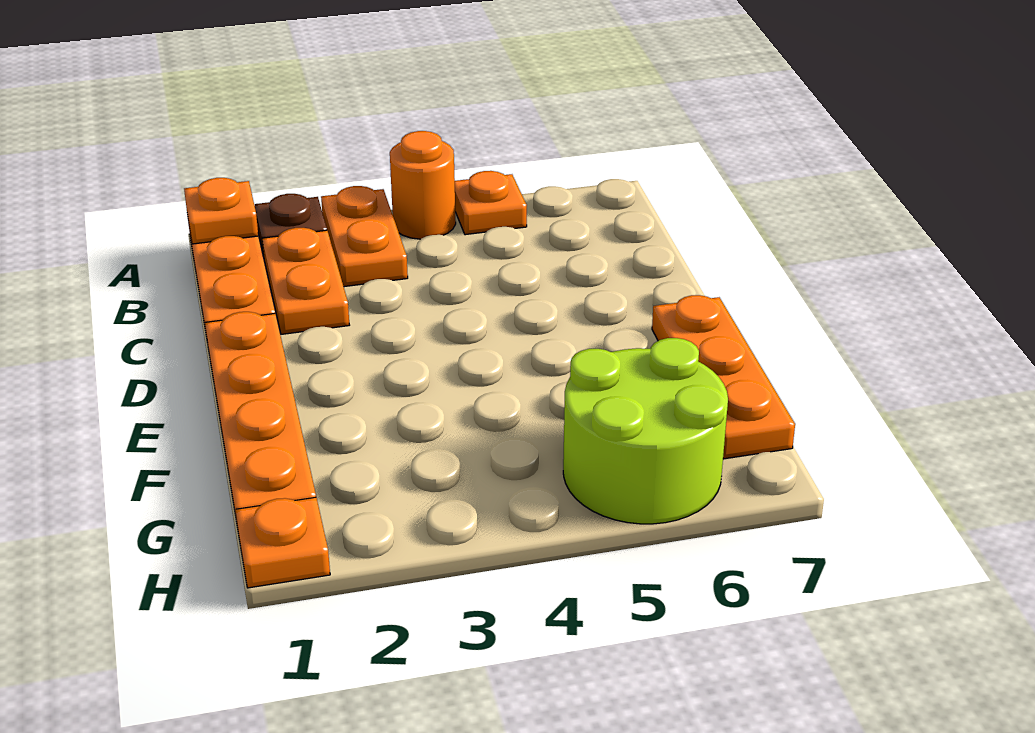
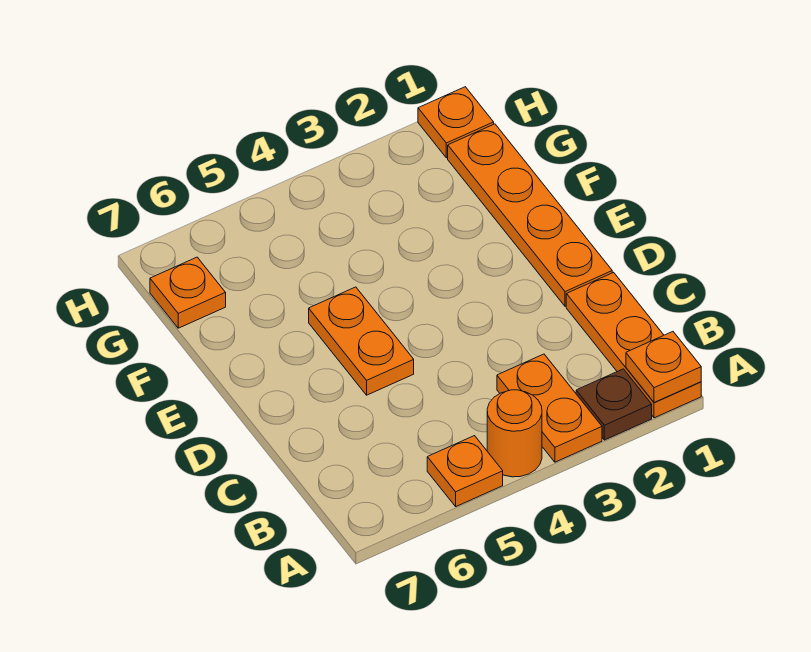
orange 1x2 plate [262,228,349,334] -> orange 1x2 plate moved to [309,287,414,395]
orange 1x3 plate [652,295,795,459] -> orange 1x1 plate [150,257,226,328]
lime 2x2 round brick [563,338,728,524] -> none

